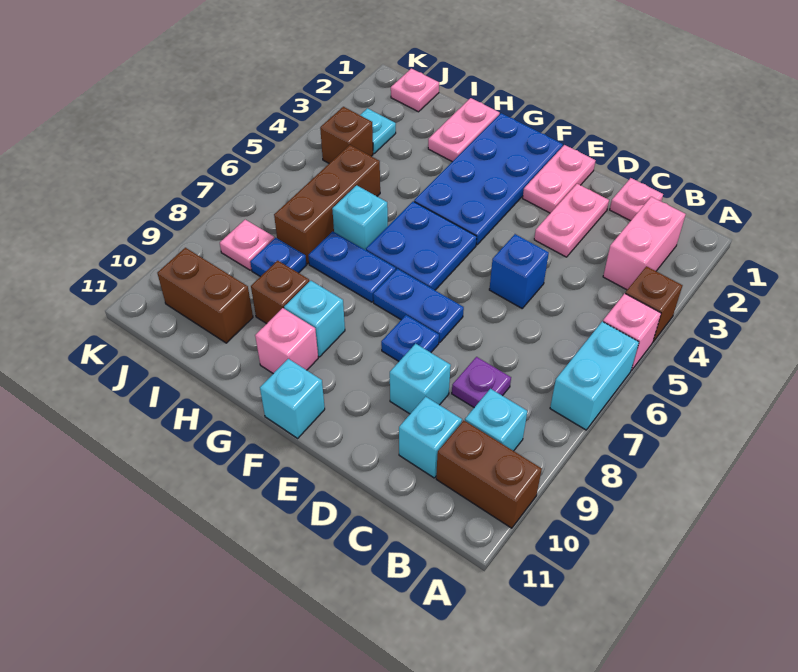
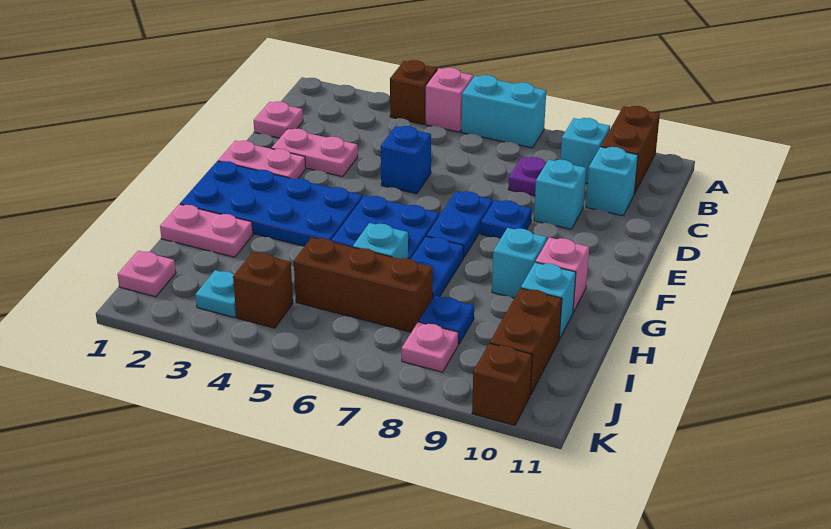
pink 1x2 brick [603,197,686,290] -> none
cyan 1x1 brick [260,359,325,438] -> cyan 1x1 brick moved to [521,262,576,339]
brown 1x1 brick [251,261,309,324] -> brown 1x1 brick moved to [472,343,532,425]

